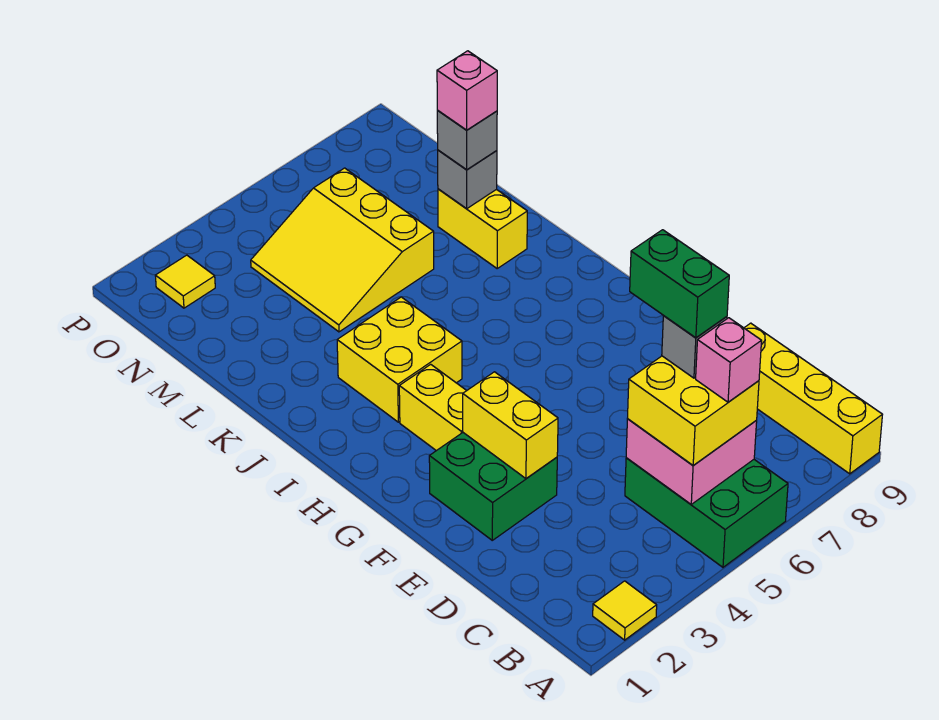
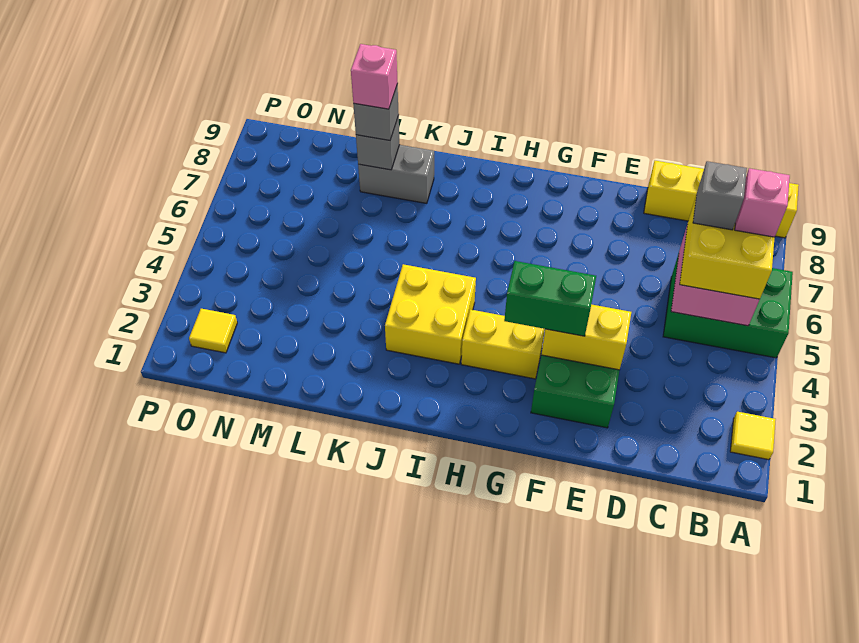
green 1x2 brick [630,230,729,338] -> green 1x2 brick moved to [504,261,596,336]
yellow 1x2 brick [438,189,527,268] -> grey 1x2 brick [358,145,434,203]
yellow 3x3 slope [251,168,434,332] -> none

